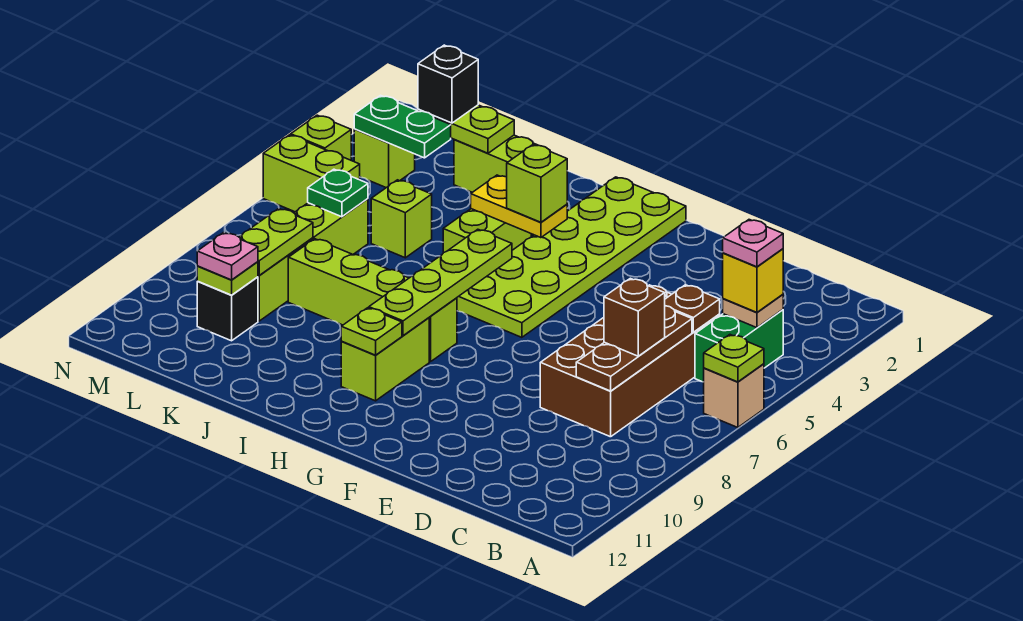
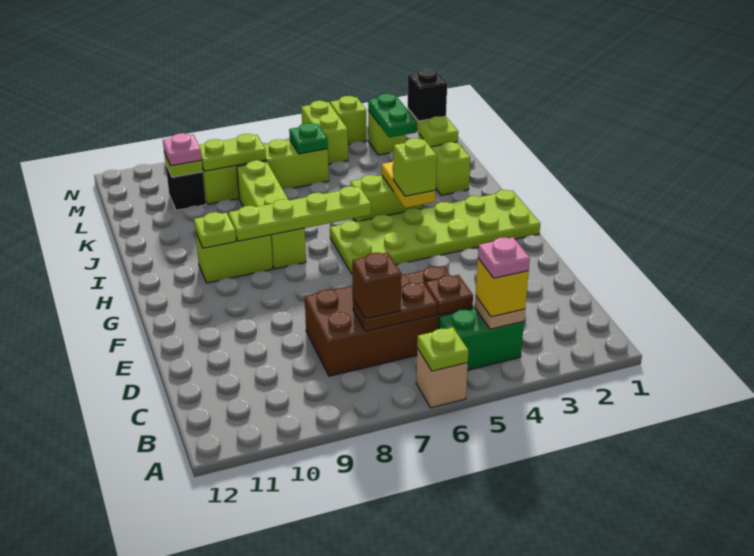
brown 1x3 plate [576,306,692,391] -> brown 1x2 plate [353,283,437,331]
lime 1x1 brick [371,180,432,258] -> none

